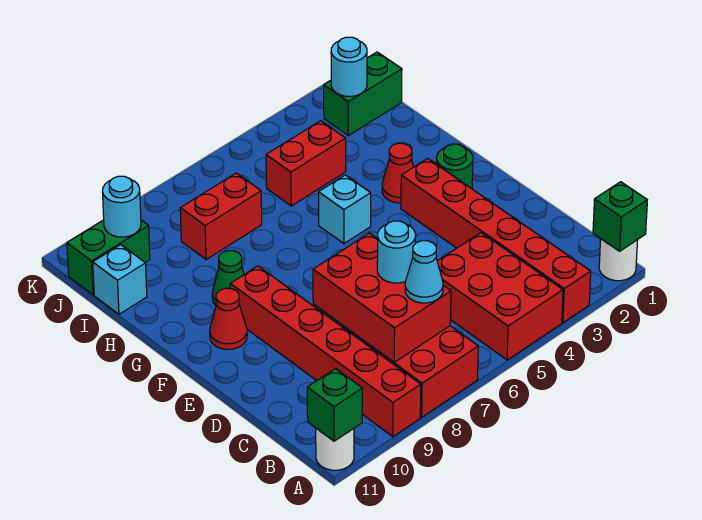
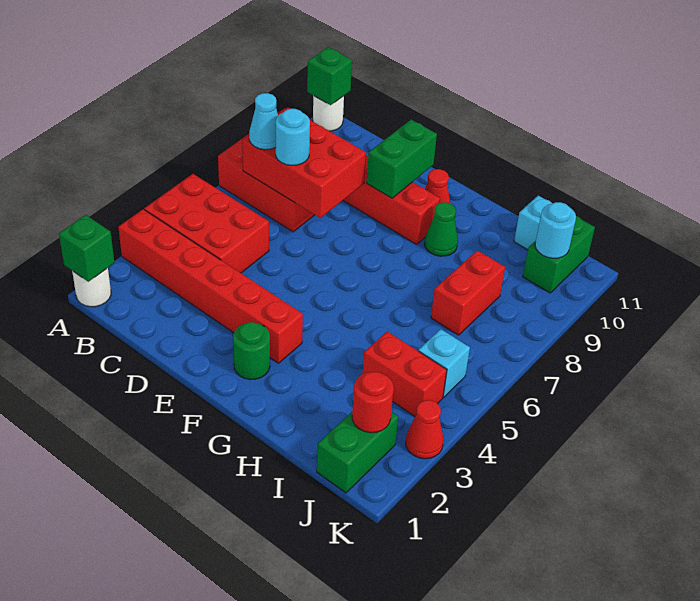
none -> green 1x2 brick [367,120,437,198]
red 1x1 cone [382,143,414,203] -> red 1x1 cone moved to [406,400,444,459]
cyan 1x1 brick [319,175,371,243] -> cyan 1x1 brick moved to [418,329,470,397]
red 1x2 brick [266,121,346,206] -> red 1x2 brick turned to [363,331,447,416]
cyan 1x1 round brick [331,37,367,96] -> red 1x1 round brick [352,372,394,433]

